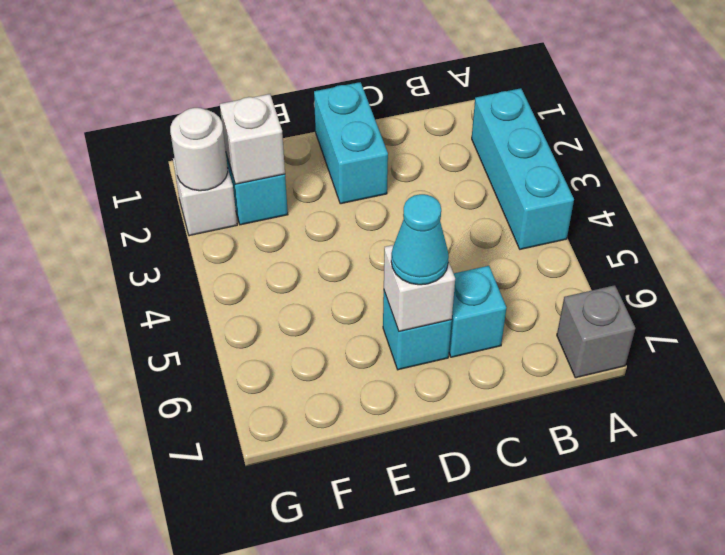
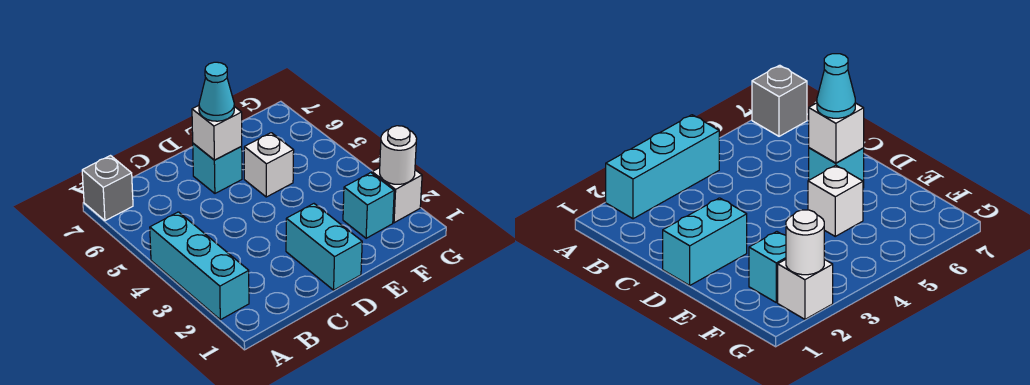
cyan 1x1 brick [449,266,506,357] -> none
white 1x1 brick [220,94,285,184] -> white 1x1 brick moved to [244,133,294,197]

